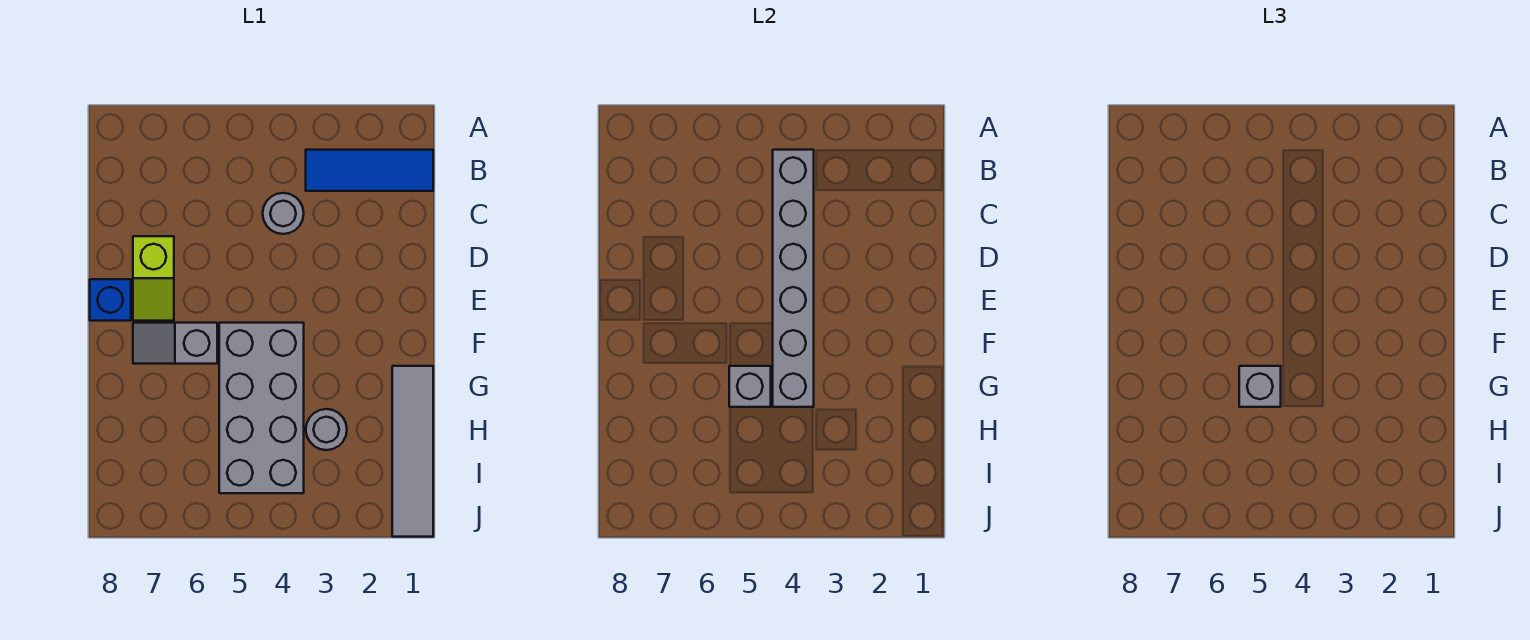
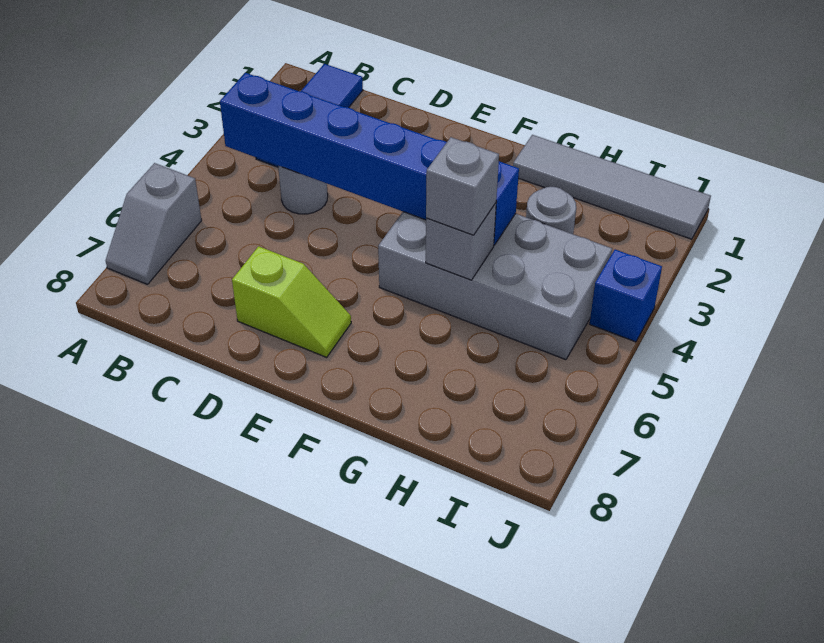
grey 1x6 brick [773,150,814,407] -> blue 1x6 brick [220,73,519,245]
blue 1x1 brick [90,279,131,321] -> blue 1x1 brick moved to [589,250,662,342]
grey 1x2 slope [133,323,217,364] -> grey 1x2 slope moved to [106,163,202,284]

